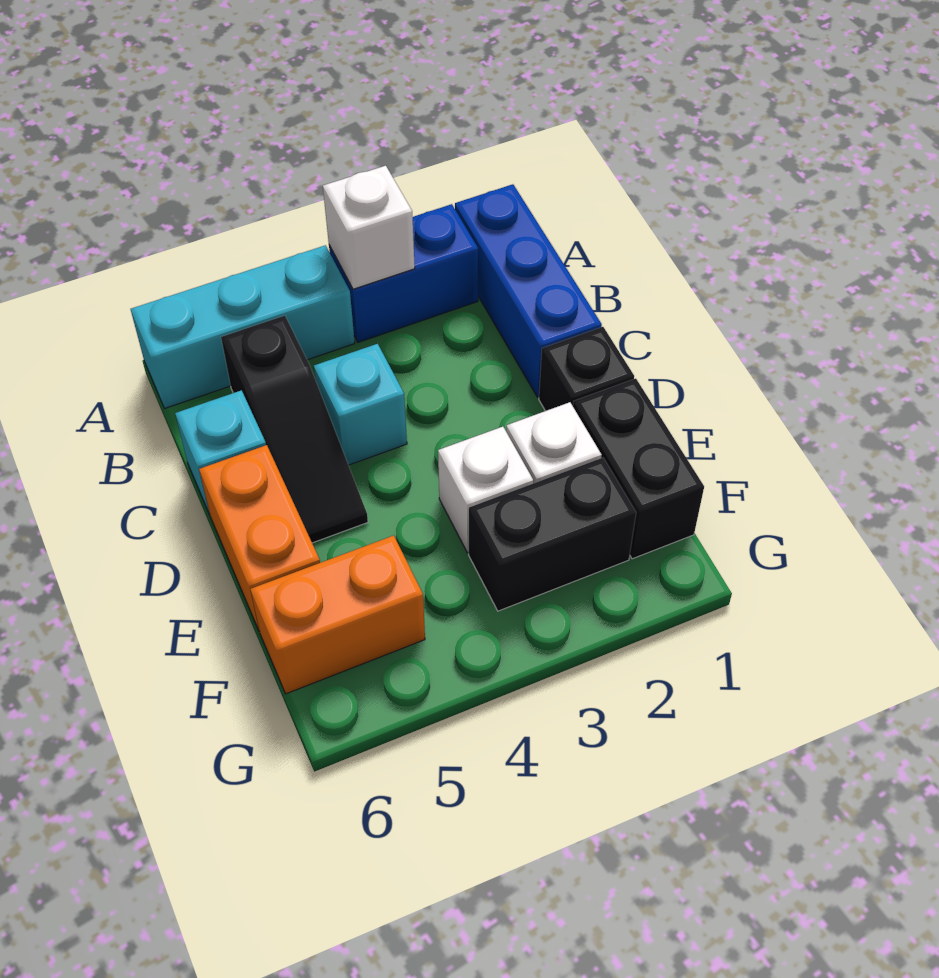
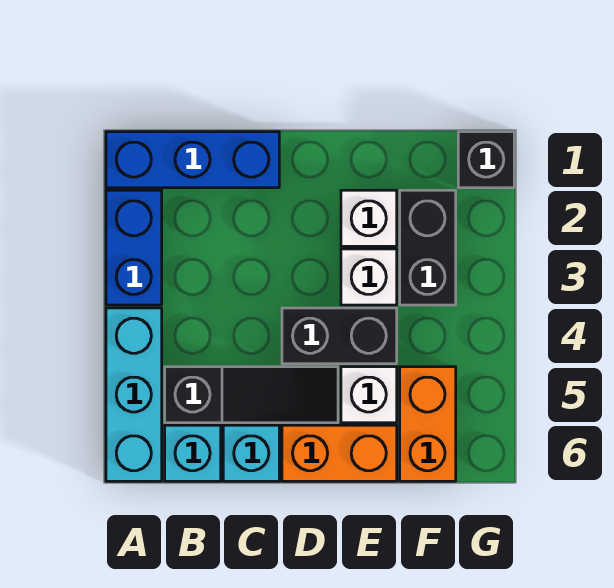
white 1x1 brick [323,166,415,289] -> white 1x1 brick moved to [341,367,397,423]
cyan 1x1 brick [314,344,407,465] -> cyan 1x1 brick moved to [165,425,221,481]
black 1x1 brick [539,327,634,411] -> black 1x1 brick moved to [458,132,514,188]
black 1x2 brick [573,378,704,559] -> black 1x2 brick moved to [282,308,397,364]

